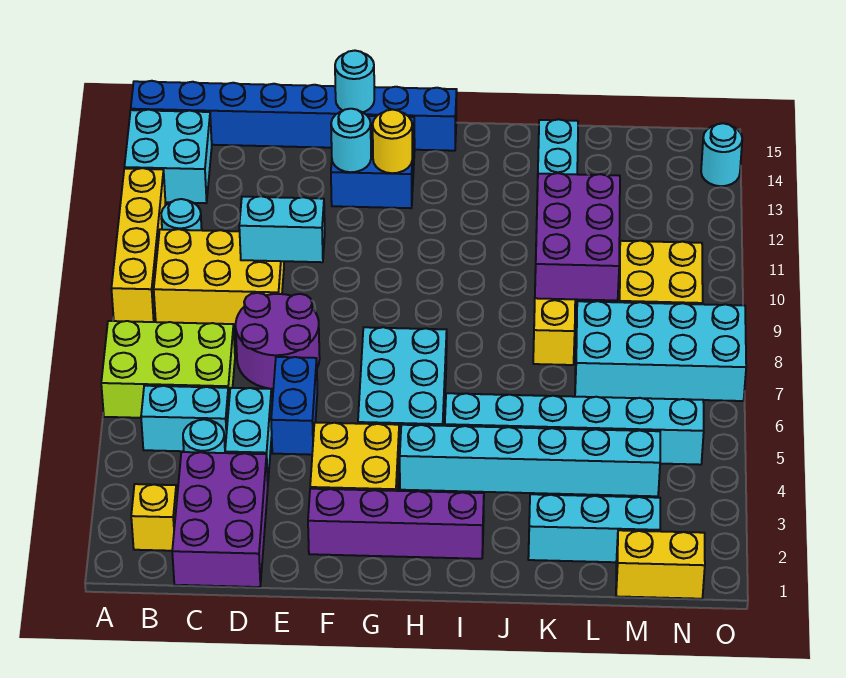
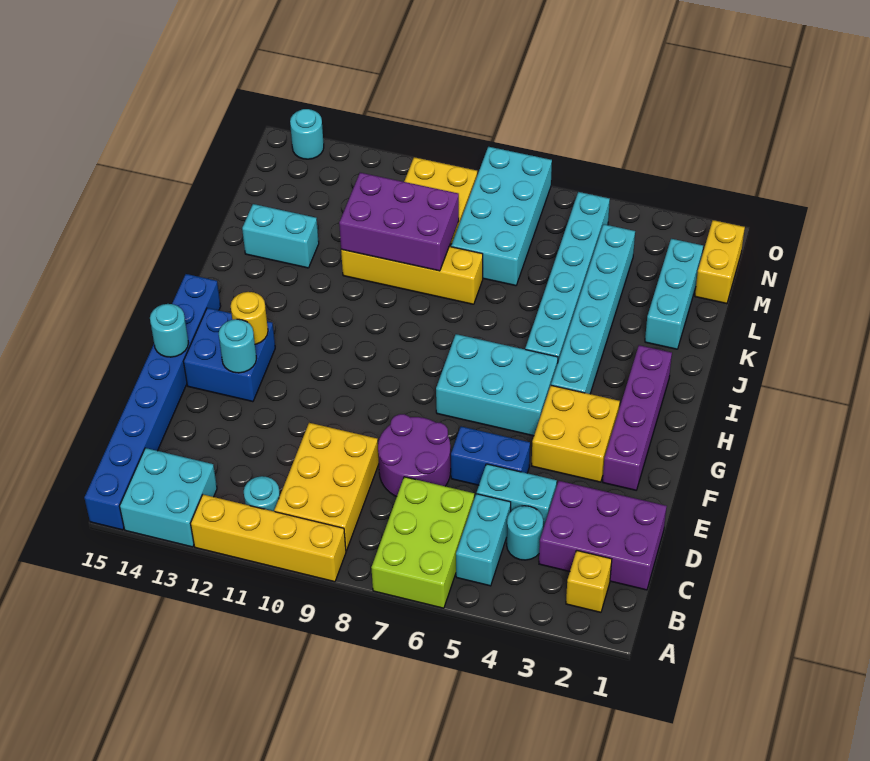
cyan 1x2 brick [239,196,325,262] -> none

